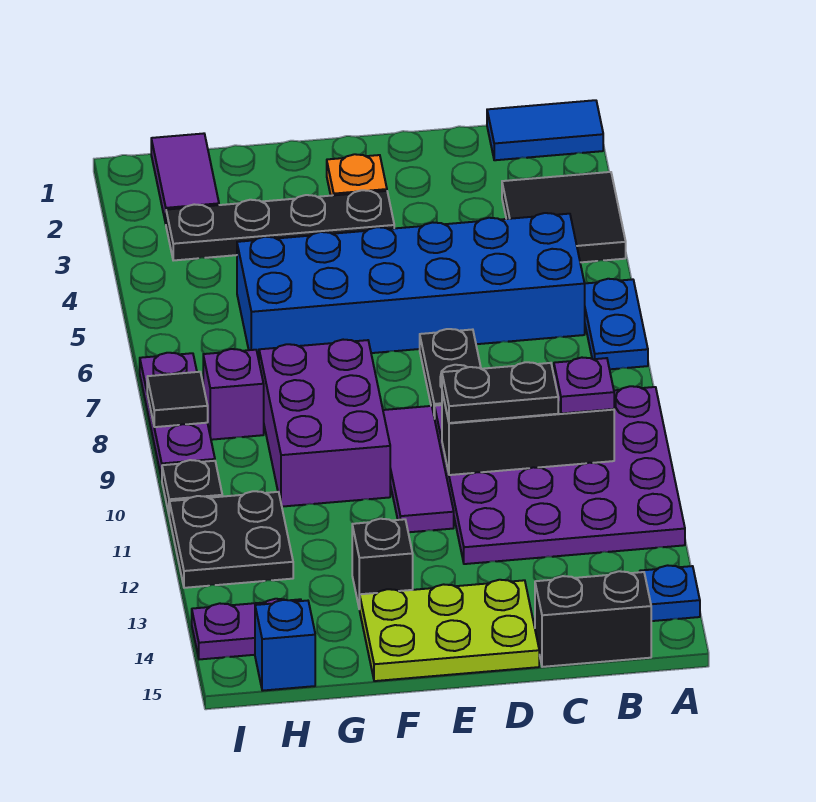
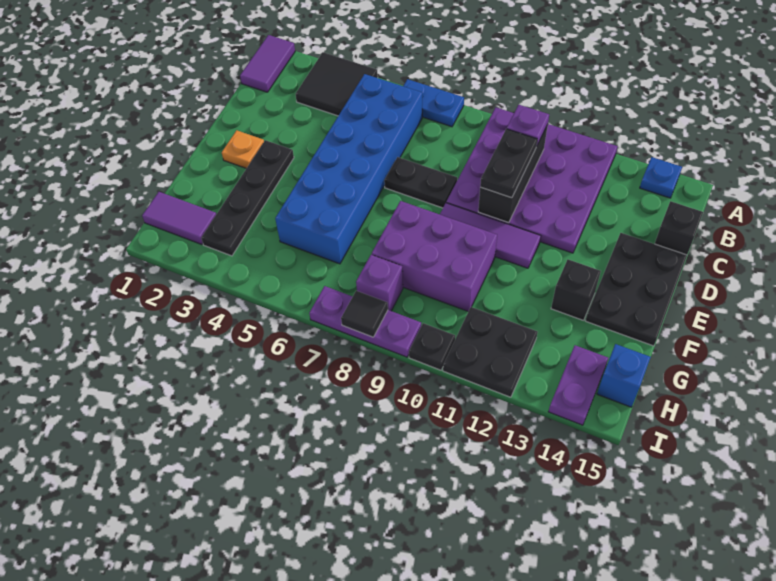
blue 1x2 tile [487,100,603,160] -> purple 1x2 tile [240,35,295,92]
black 1x2 brick [535,571,651,667] -> black 1x1 brick [655,201,703,255]
lime 2x3 plate [360,580,539,681] -> black 2x3 plate [586,233,687,346]

